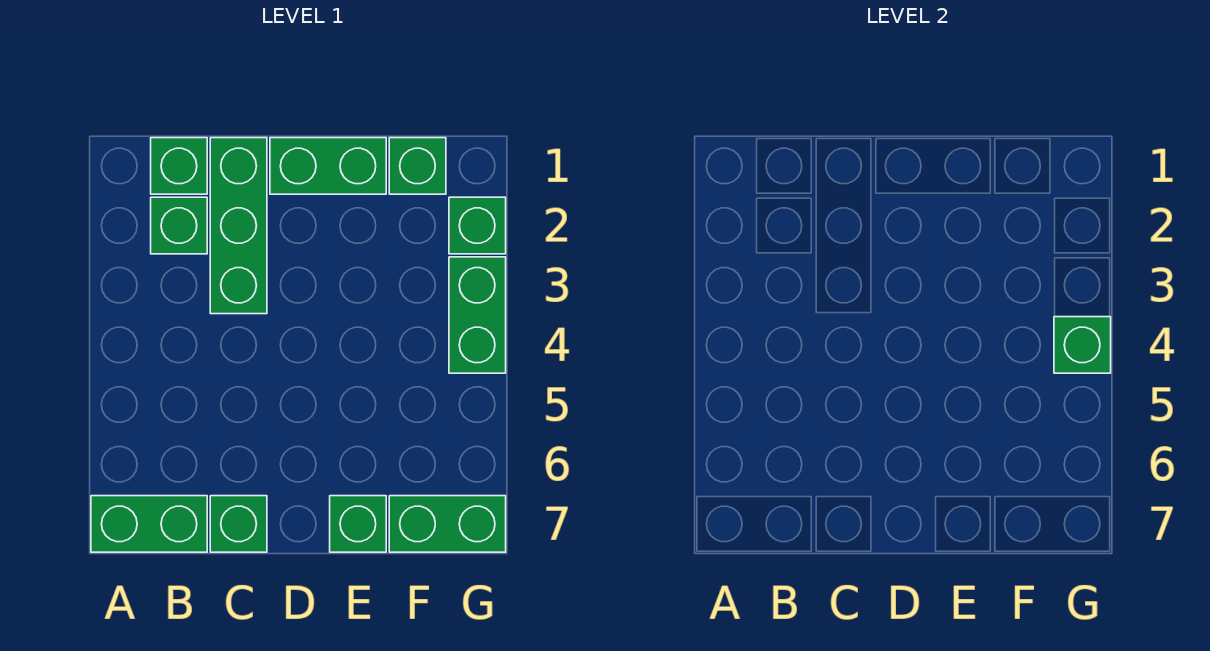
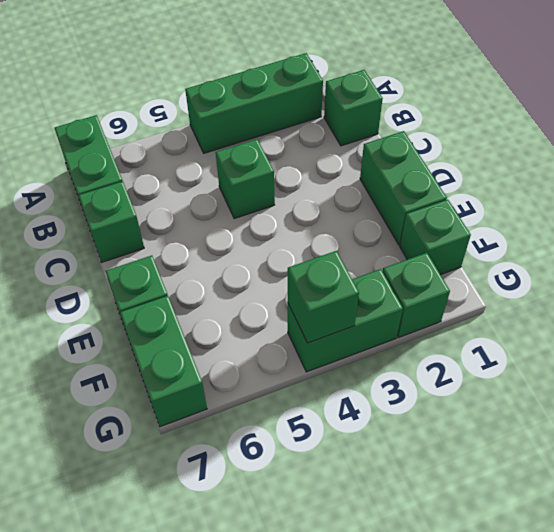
green 1x1 brick [151,197,207,254] -> green 1x1 brick moved to [216,139,275,219]
green 1x3 brick [210,138,267,314] -> green 1x3 brick moved to [185,53,323,153]

